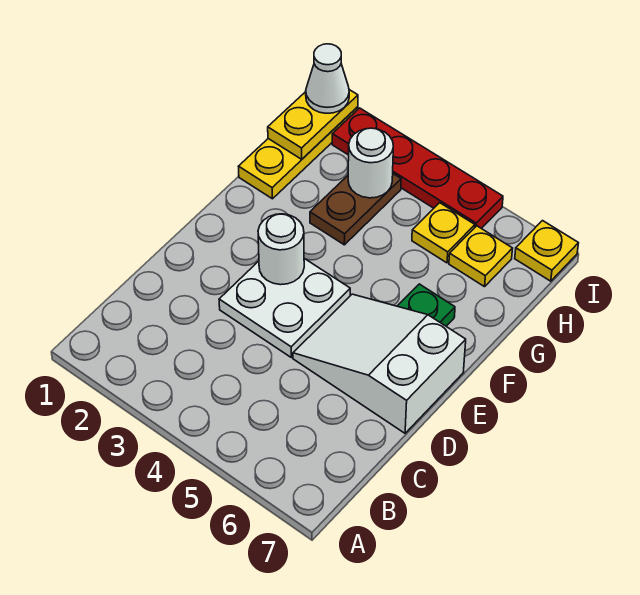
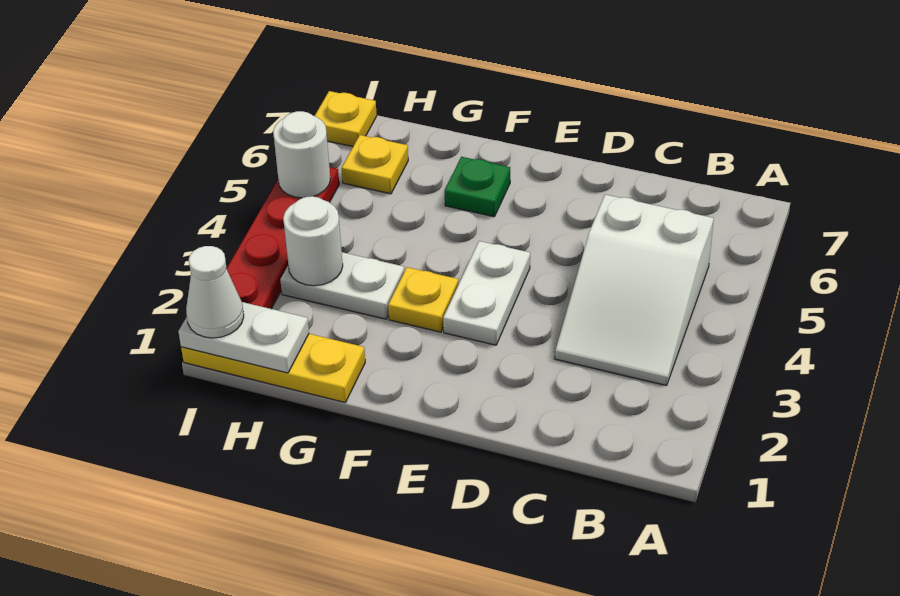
white 2x2 plate [219,258,350,357] -> white 1x2 plate [443,241,530,345]
white 2x3 slope [293,294,466,433] -> white 2x3 slope moved to [555,195,714,386]
white 1x1 round brick [258,214,304,285] -> white 1x1 round brick moved to [273,111,330,198]
brown 1x2 plate [310,174,401,245] -> white 1x2 plate [280,252,404,319]
yellow 1x2 plate [268,90,358,159] -> white 1x2 plate [178,302,309,373]
yellow 1x1 plate [412,203,475,263] -> yellow 1x1 plate moved to [388,267,458,332]

